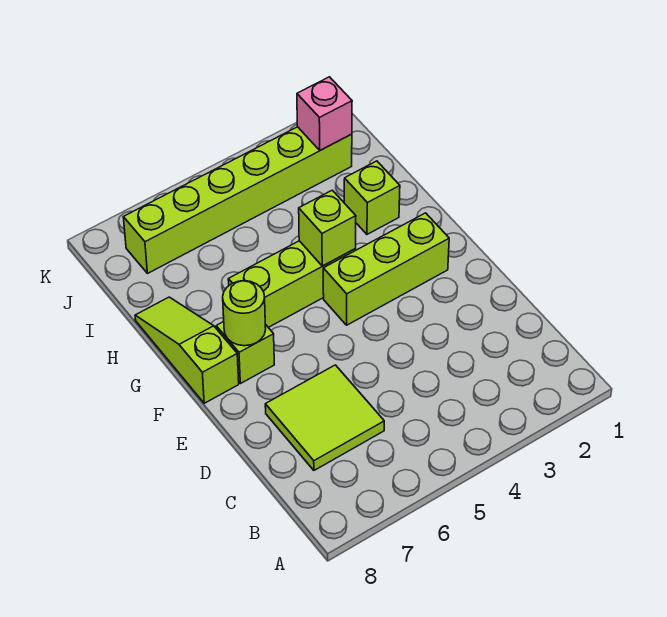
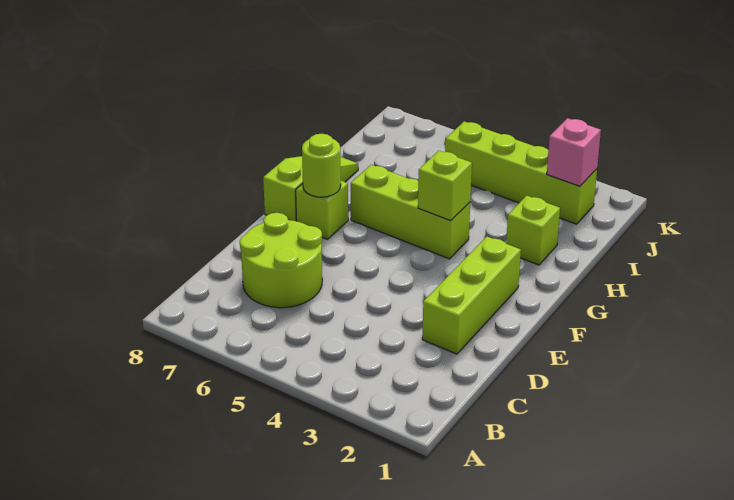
lime 2x2 tile [265,365,384,470] -> lime 2x2 round brick [240,213,322,308]
lime 1x3 brick [323,213,449,325] -> lime 1x3 brick turned to [422,237,521,354]
lime 1x6 brick [123,127,352,274] -> lime 1x4 brick [445,121,597,224]

